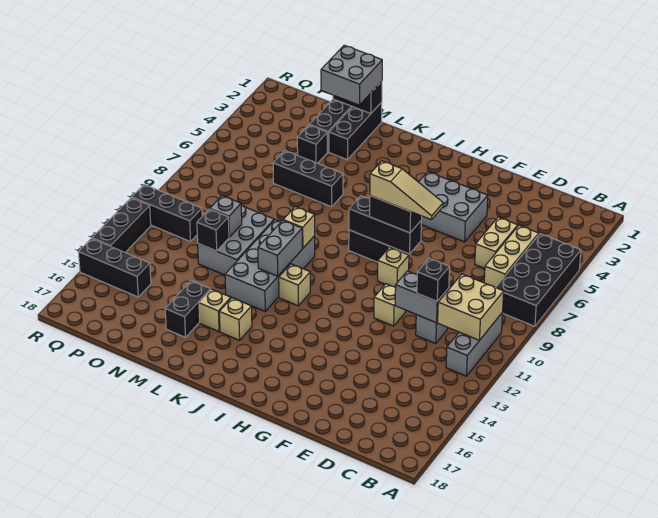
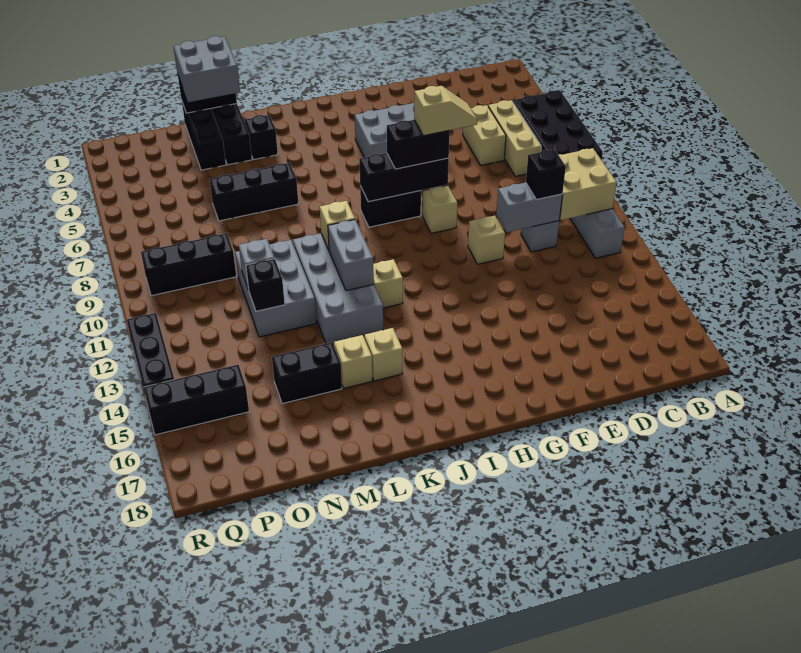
tan 1x3 slope [370,161,443,220] -> tan 1x2 slope [414,86,477,136]
black 1x2 brick [165,281,210,337] -> black 1x2 brick turned to [272,342,342,404]
black 1x1 brick [297,125,327,163] -> black 1x1 brick moved to [245,115,278,160]
black 1x3 brick [132,185,202,242] -> black 1x3 brick moved to [141,233,236,296]

